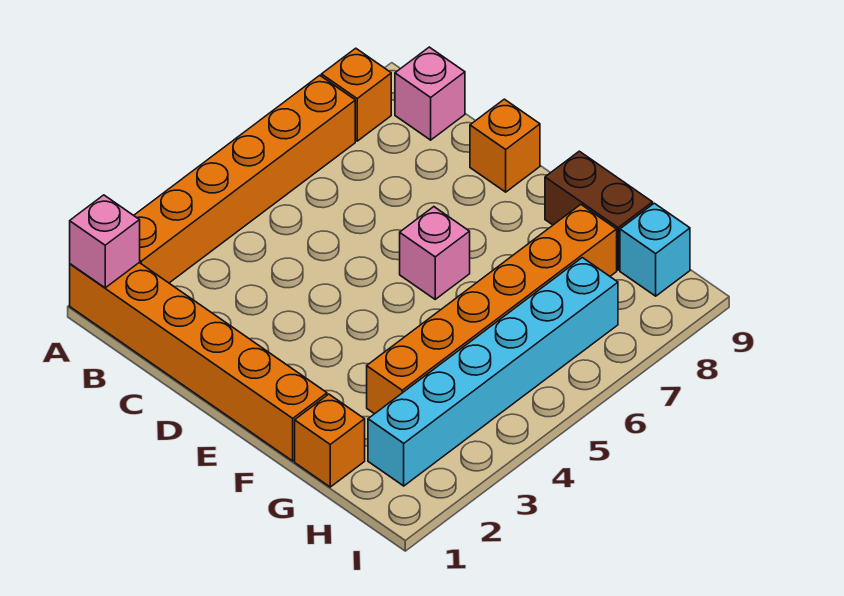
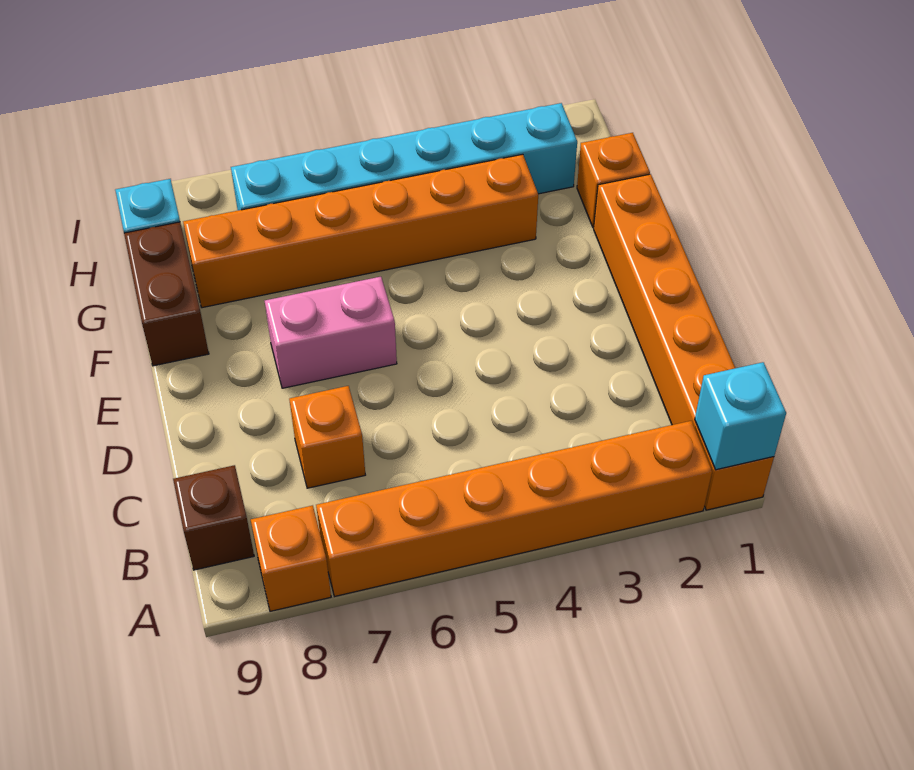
pink 1x1 brick [70,195,140,288] -> cyan 1x1 brick [695,362,786,470]
pink 1x1 brick [395,47,465,140] -> brown 1x1 brick [173,465,254,570]
orange 1x1 brick [470,99,540,192] -> orange 1x1 brick moved to [289,386,365,488]
pink 1x1 brick [400,207,470,299] -> pink 1x2 brick [265,277,397,388]

